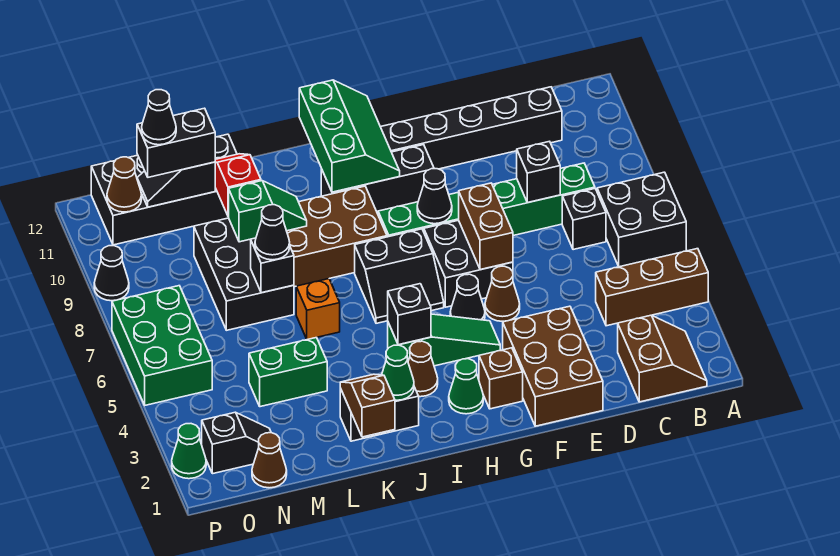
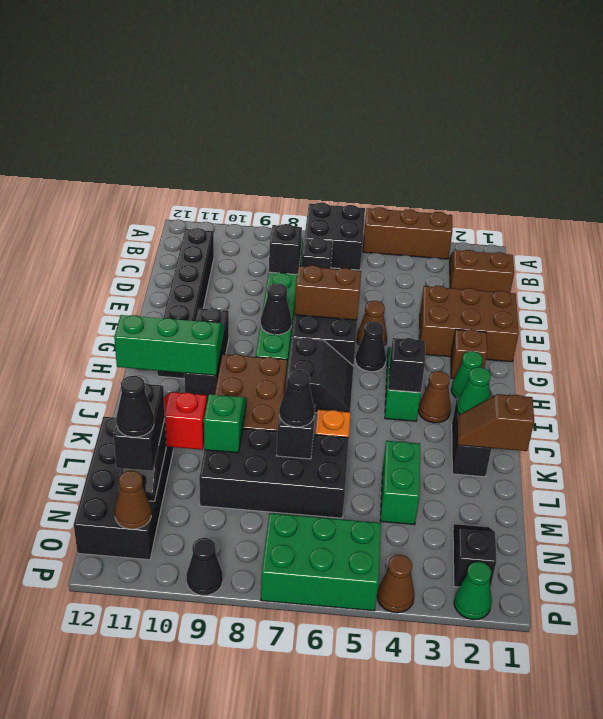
brown 1x3 brick [596,249,708,326] -> brown 1x3 brick turned to [363,207,452,259]
black 2x3 brick [194,218,294,330] -> black 2x4 brick [199,428,349,518]
brown 1x1 cone [252,433,287,488] -> brown 1x1 cone moved to [377,555,414,613]

